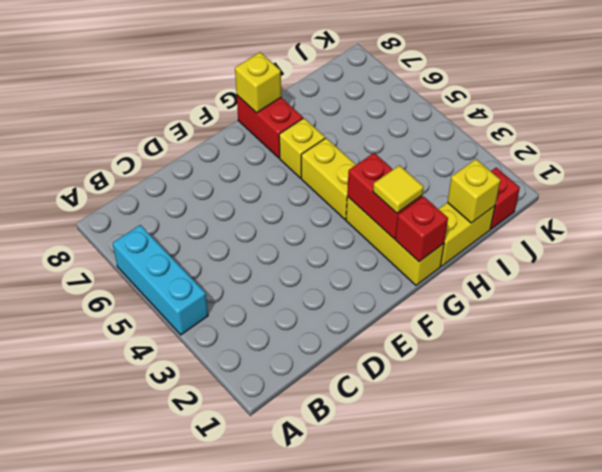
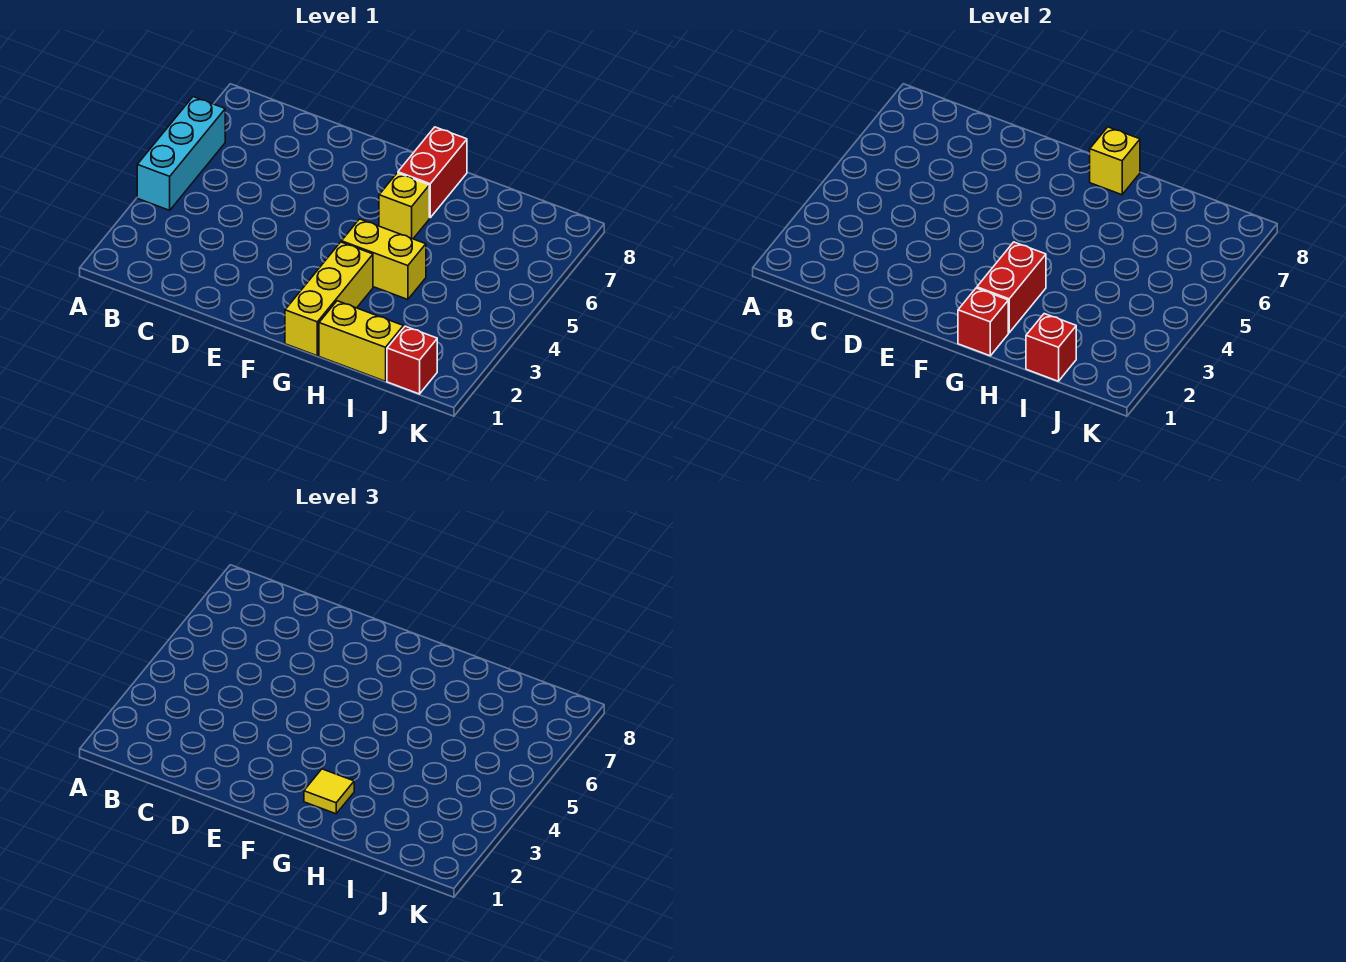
yellow 1x2 brick [301,138,356,219] -> yellow 1x2 brick turned to [342,219,426,300]
yellow 1x1 brick [448,159,500,223] -> red 1x1 brick [1026,314,1076,381]

